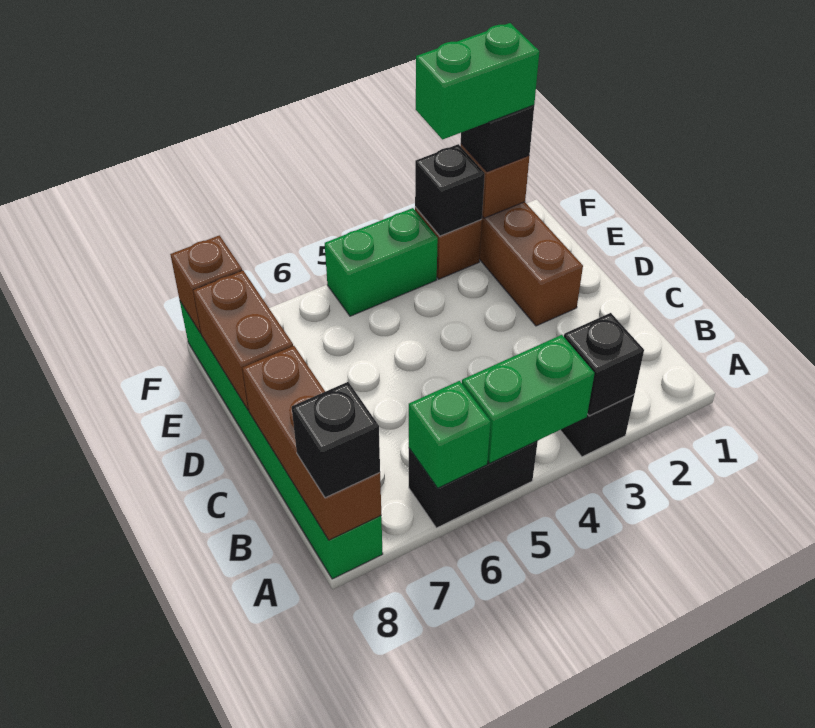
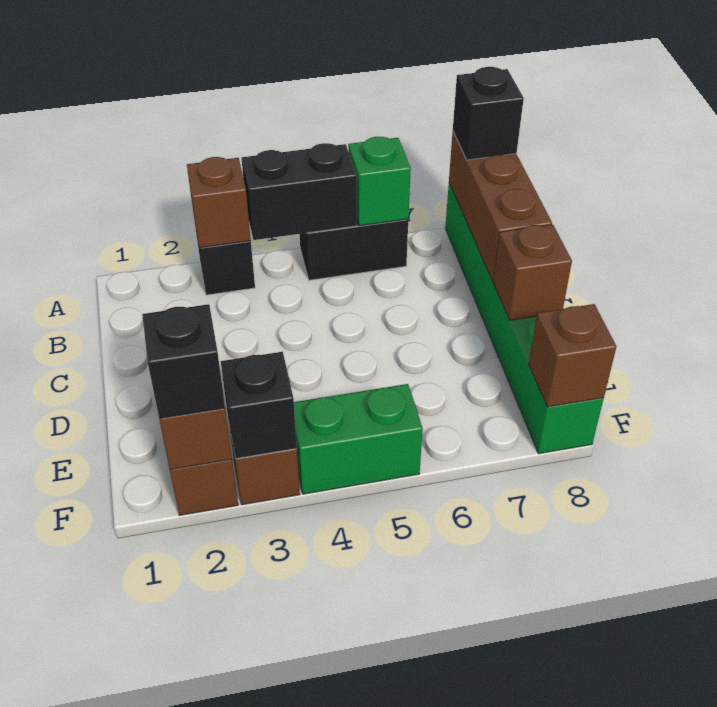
black 1x1 brick [564,313,644,416] -> brown 1x1 brick [187,157,251,248]
green 1x2 brick [462,335,595,463] -> black 1x2 brick [241,143,357,240]
brown 1x2 brick [193,270,293,410] -> brown 1x1 brick [493,225,572,320]
green 1x2 brick [416,23,539,140] -> none

